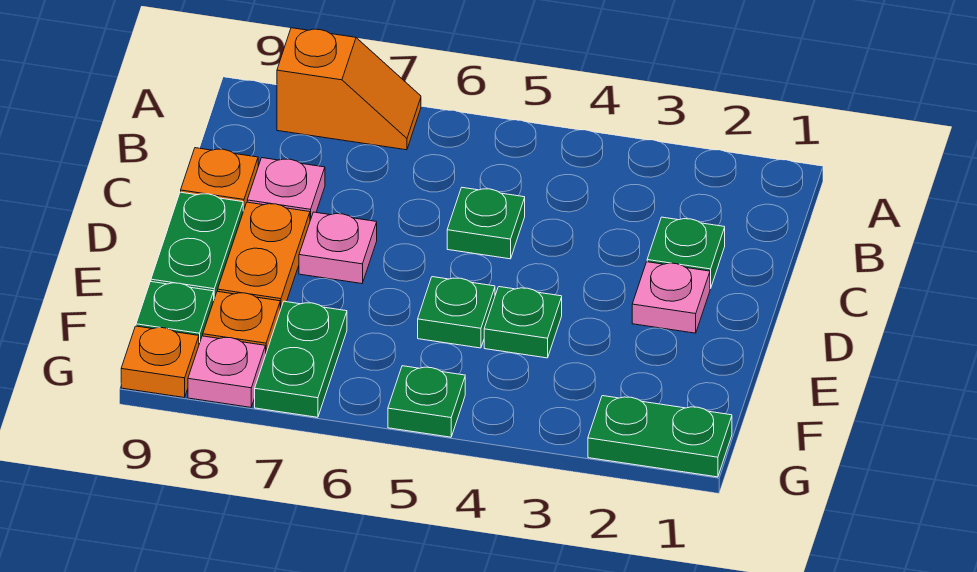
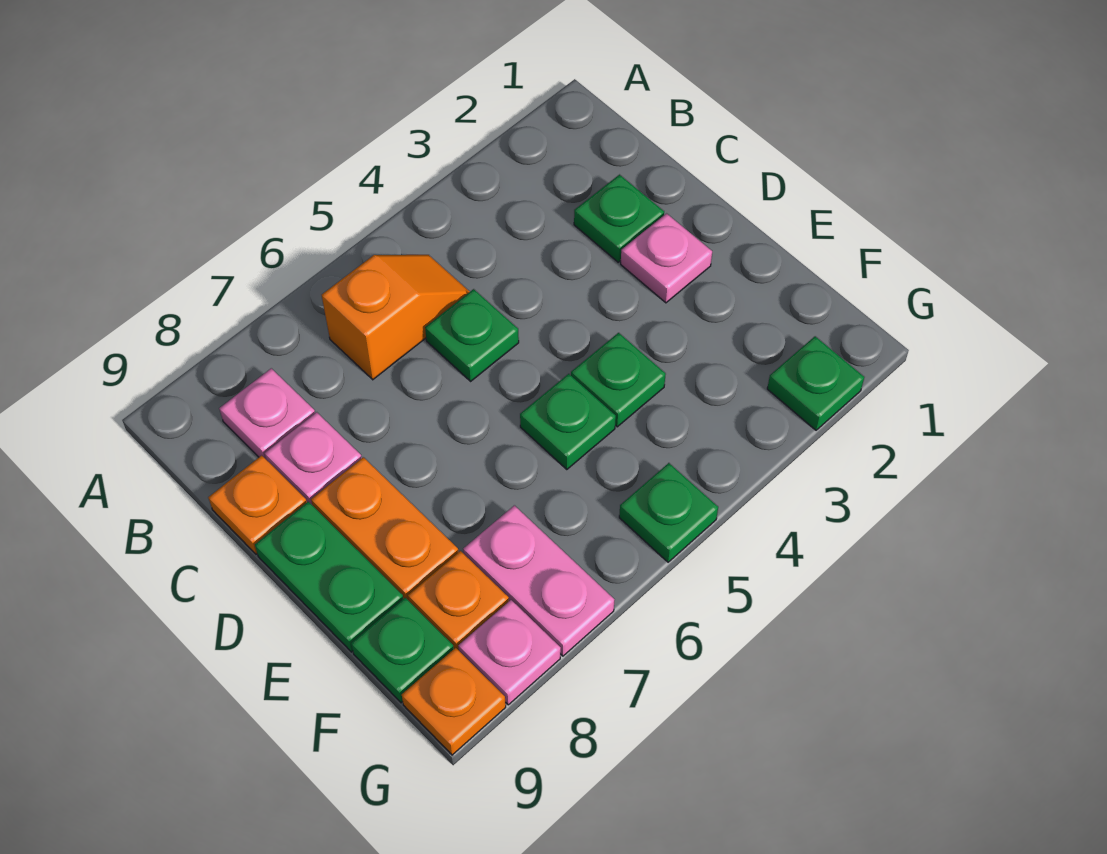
orange 1x2 slope [277,28,421,150] -> orange 1x2 slope moved to [322,255,470,380]
pink 1x1 plate [299,212,377,284] -> pink 1x1 plate moved to [219,368,315,459]
green 1x2 plate [255,301,347,417] -> pink 1x2 plate [463,505,614,656]
green 1x2 plate [588,396,732,477] -> green 1x1 plate [767,336,864,430]

